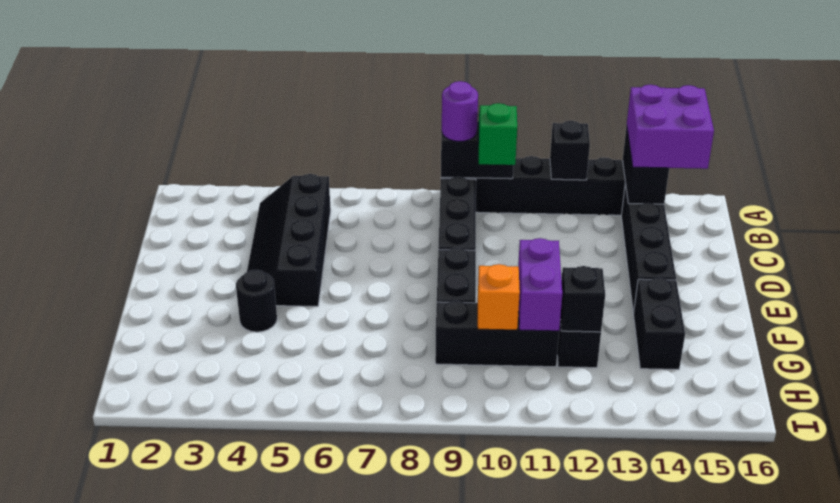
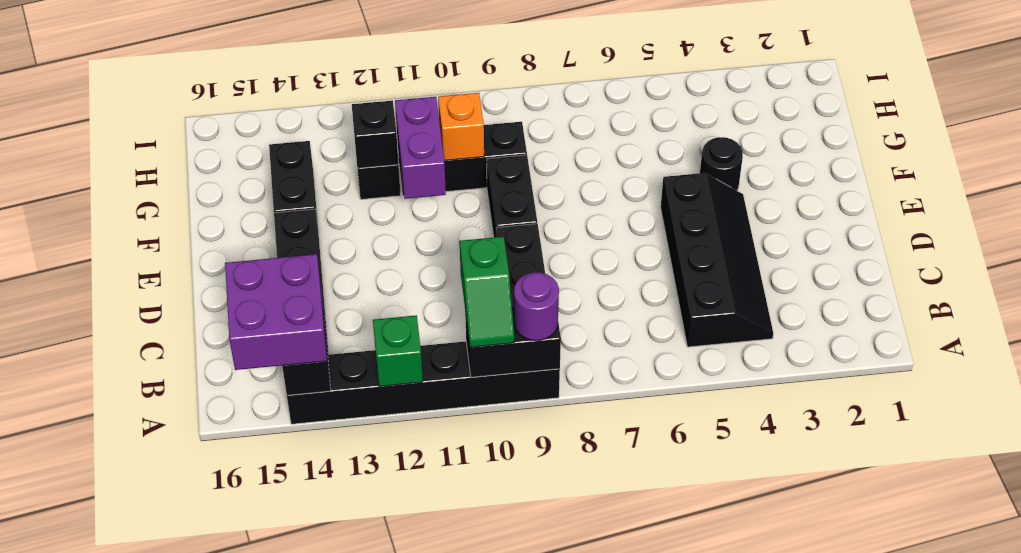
black 1x1 brick [550,121,590,180] -> green 1x1 brick [373,315,423,386]

